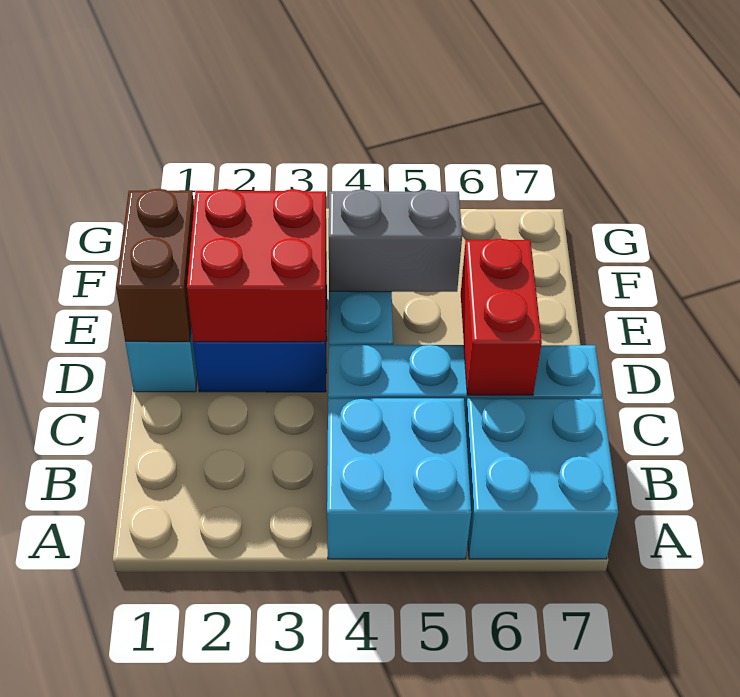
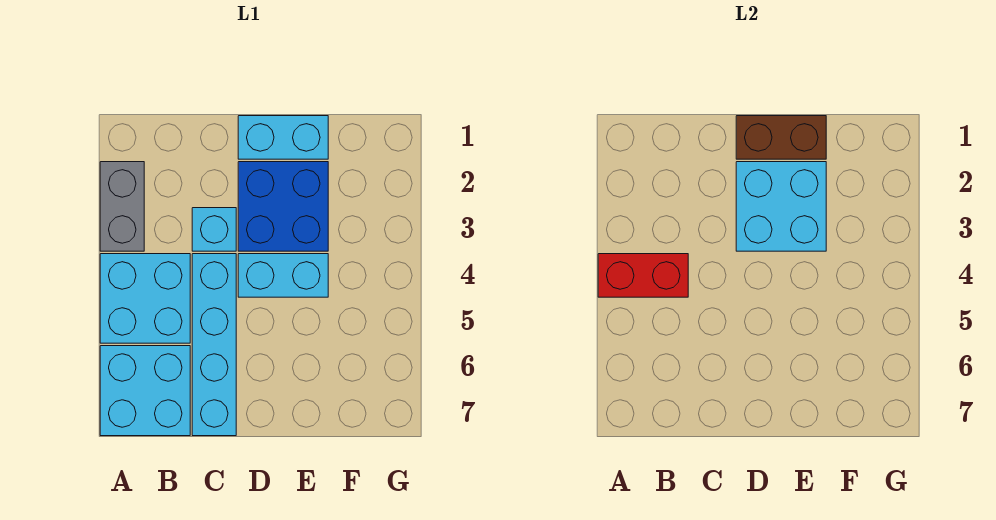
none -> cyan 1x1 brick [192,208,236,251]
red 1x2 brick [461,239,542,395] -> red 1x2 brick moved to [598,254,688,297]
red 2x2 brick [187,189,326,342] -> cyan 2x2 brick [736,162,826,251]
grey 1x2 brick [329,190,462,292] -> grey 1x2 brick moved to [100,162,144,251]

